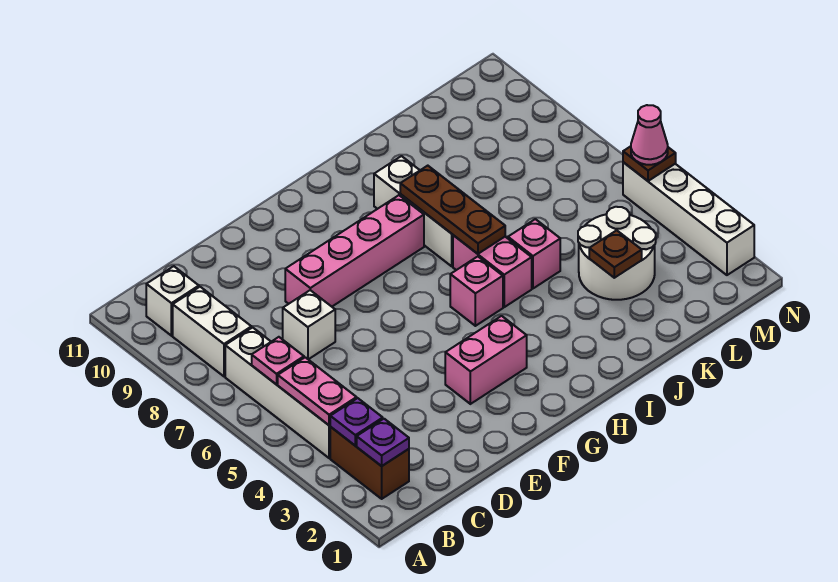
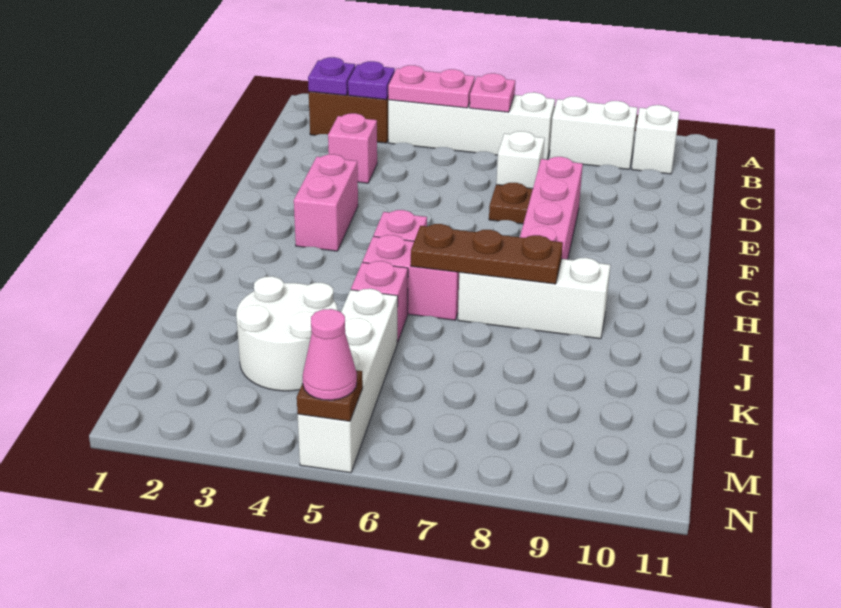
none -> pink 1x1 brick [328,113,377,183]
brown 1x1 plate [589,230,642,278] -> brown 1x1 plate moved to [489,183,533,224]
white 1x4 brick [623,162,754,275] -> white 1x4 brick turned to [298,289,398,473]

